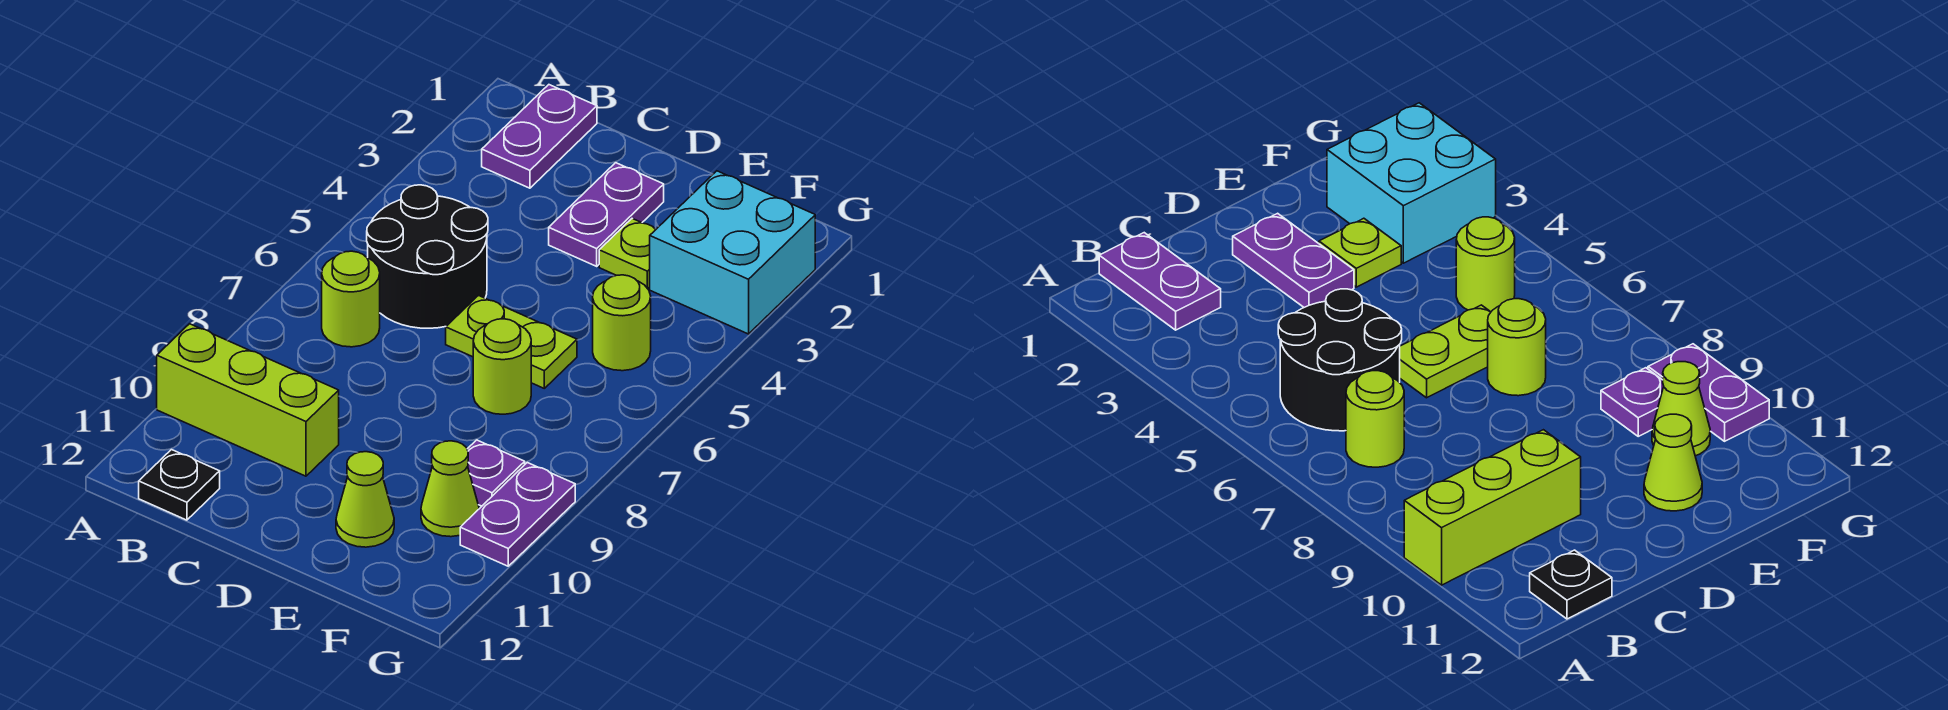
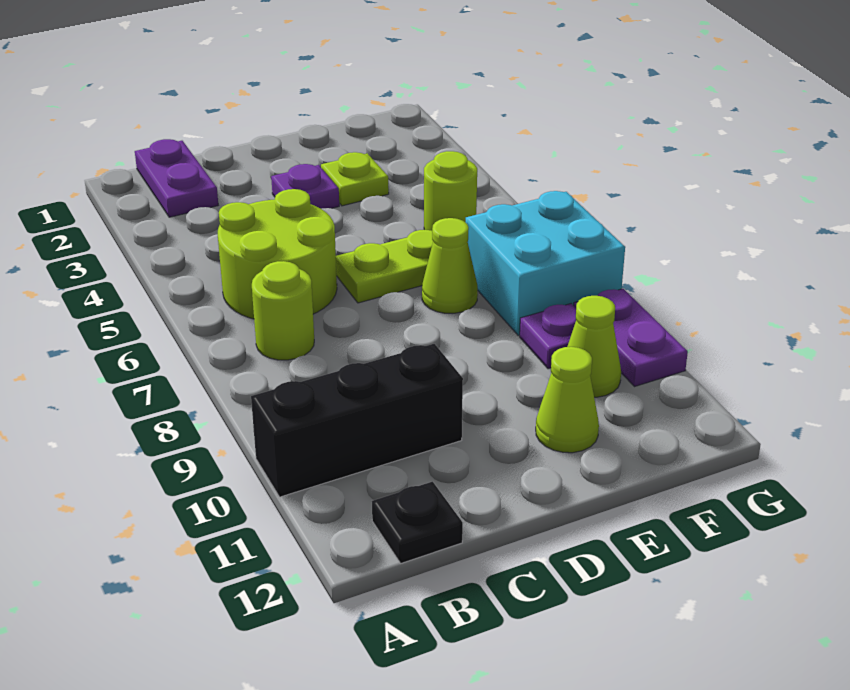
lime 1x3 brick [157,324,339,476] -> black 1x3 brick [251,344,463,497]
black 2x2 round brick [367,185,488,328] -> lime 2x2 round brick [218,189,337,319]
purple 1x2 plate [549,163,664,266] -> purple 1x1 plate [271,164,339,209]
lime 1x1 round brick [473,319,531,414] -> lime 1x1 cone [422,218,478,313]
cyan 2x2 brick [650,171,815,334] -> cyan 2x2 brick moved to [466,191,625,335]

